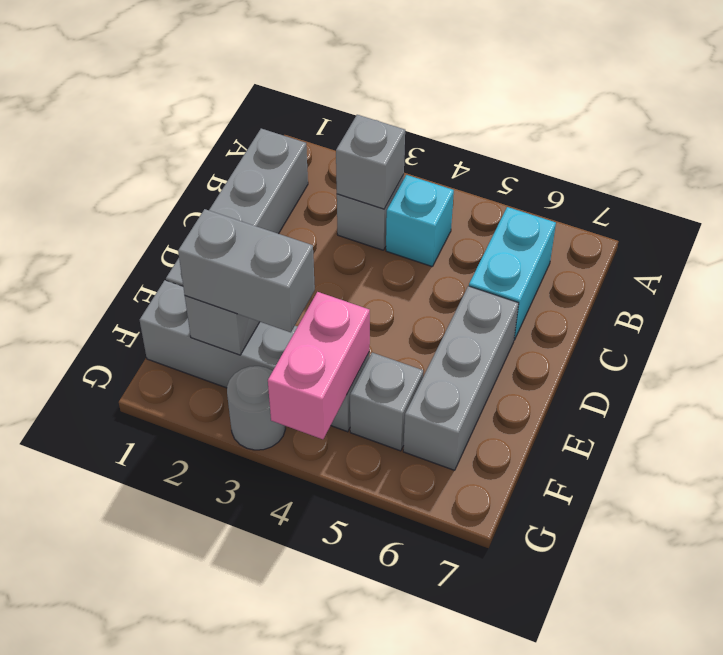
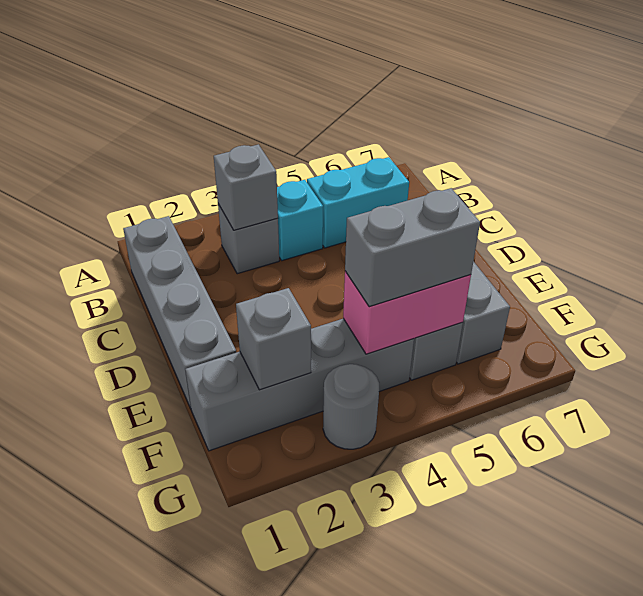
cyan 1x2 brick [469,207,556,340] -> cyan 1x2 brick turned to [307,157,409,248]
grey 1x2 brick [178,209,315,332] -> grey 1x2 brick moved to [345,188,480,307]
pink 1x2 brick [268,292,370,439] -> pink 1x2 brick turned to [343,271,471,354]

